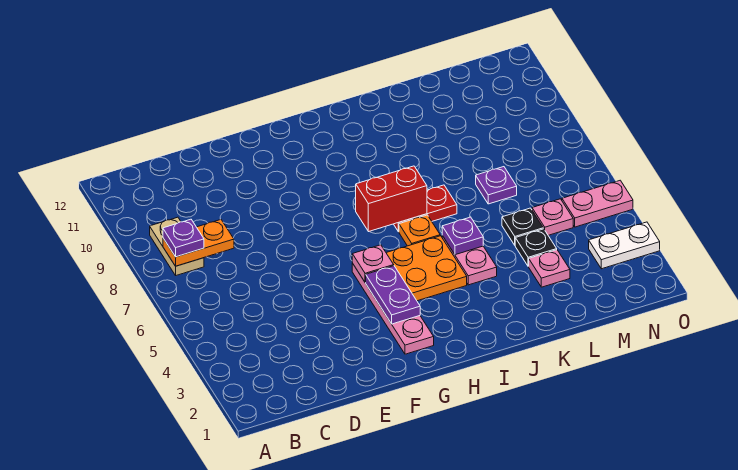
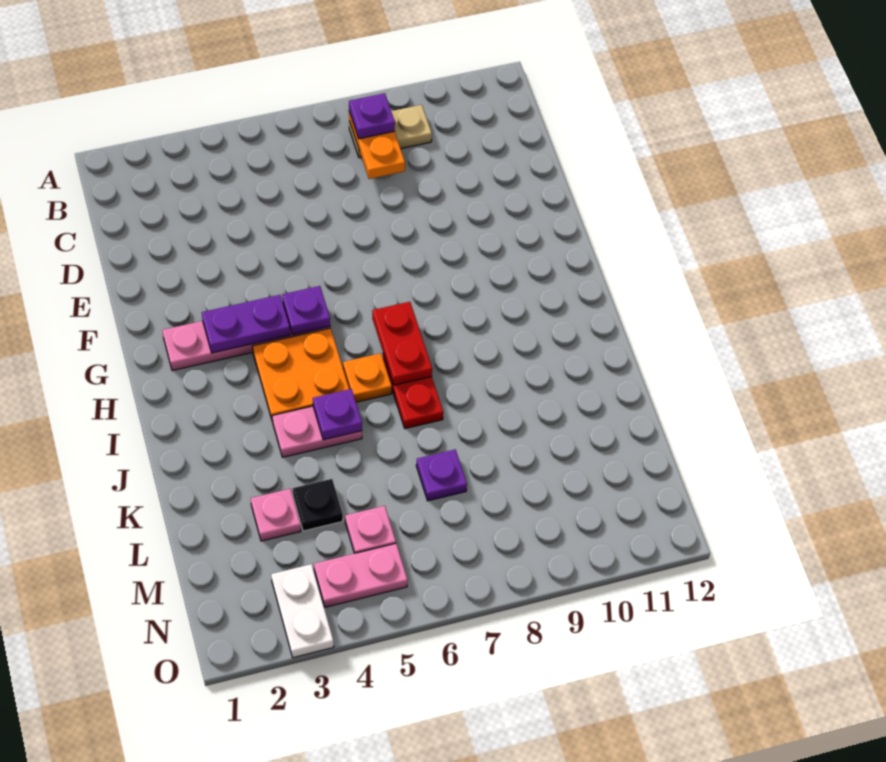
pink 1x1 plate [352,245,394,282] -> purple 1x1 plate [282,286,330,335]
red 1x2 brick [356,166,427,232] -> red 1x2 plate [372,302,432,385]
black 1x1 plate [502,208,543,245] -> none
pink 1x2 plate [562,180,633,227] -> pink 1x2 plate turned to [314,544,408,607]

